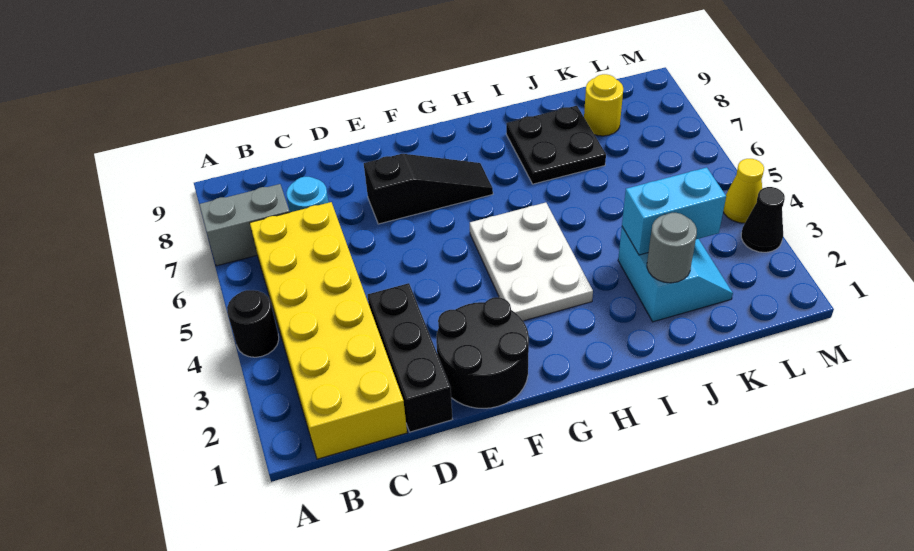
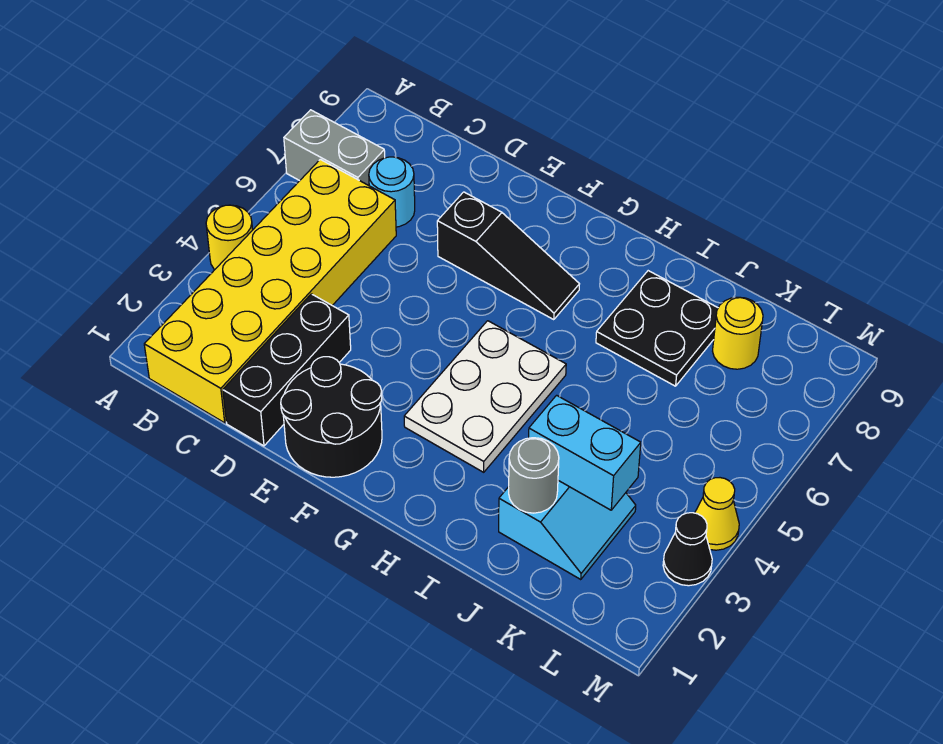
black 1x1 round brick [227,290,279,357] -> yellow 1x1 round brick [206,205,253,269]

